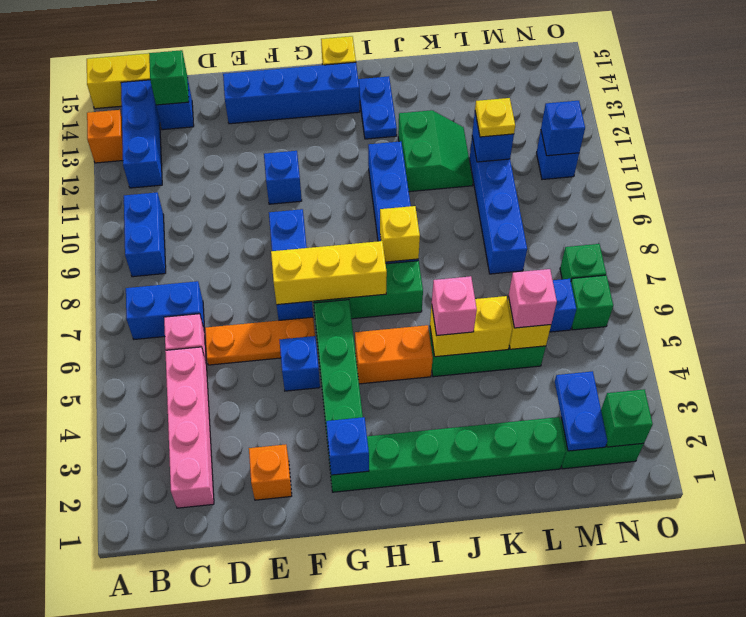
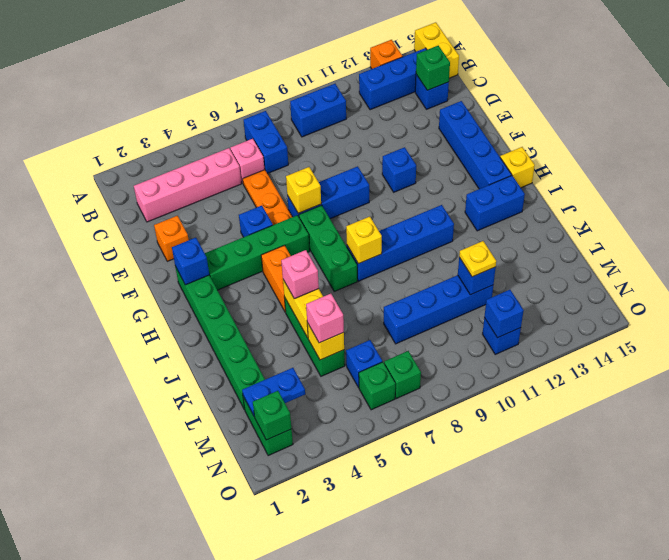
yellow 1x3 brick [271,241,387,305] -> yellow 1x1 brick [286,167,321,213]
blue 1x2 plate [358,76,397,139] -> blue 1x2 brick [465,175,525,231]
green 2x2 slope [398,110,473,192] -> none

